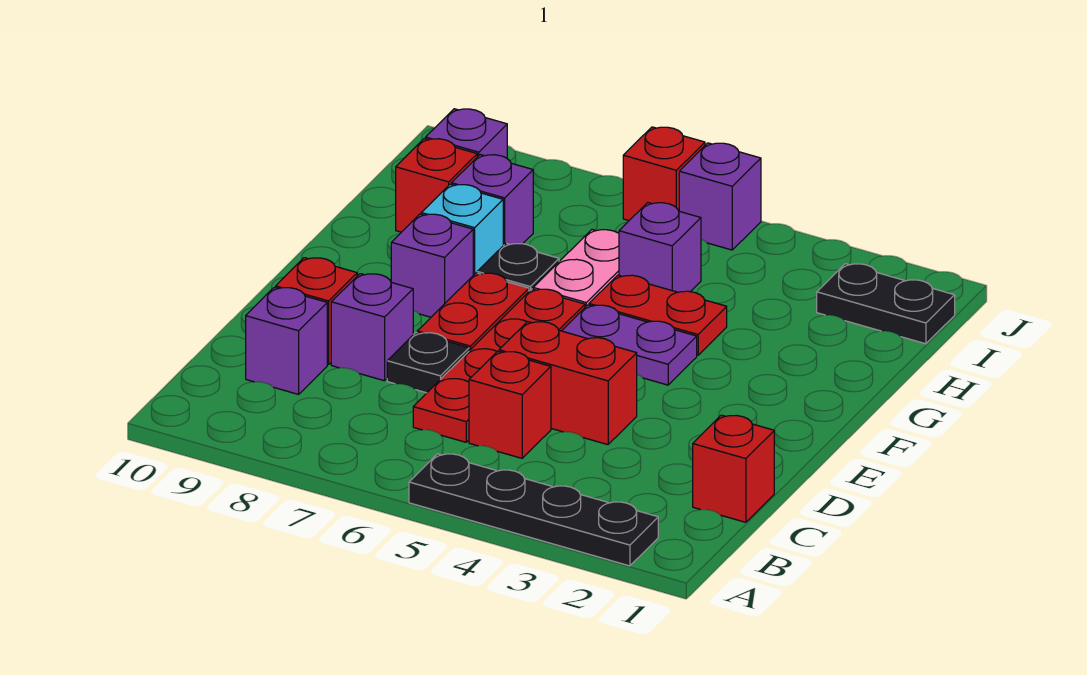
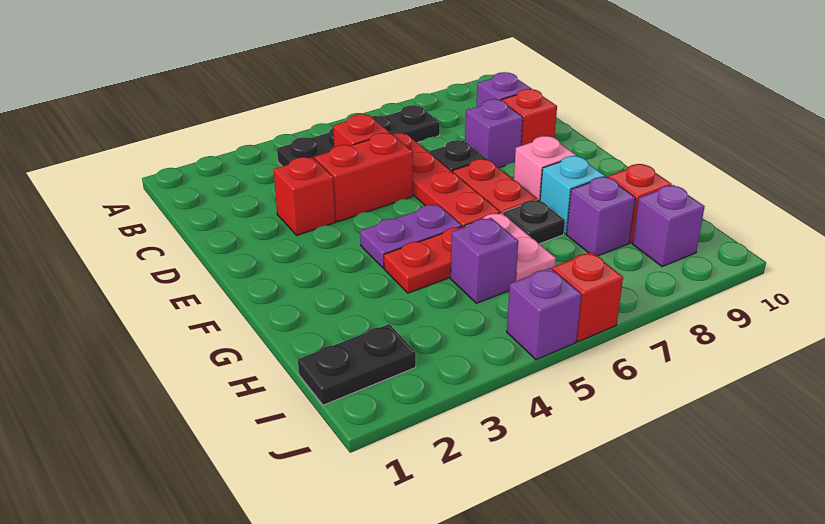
black 1x4 plate [409,454,658,566] -> black 1x4 plate moved to [277,105,440,166]
red 1x1 brick [693,415,774,522] -> red 1x1 brick moved to [273,157,335,235]
purple 1x1 brick [391,214,473,317] -> pink 1x1 brick [514,136,576,200]

